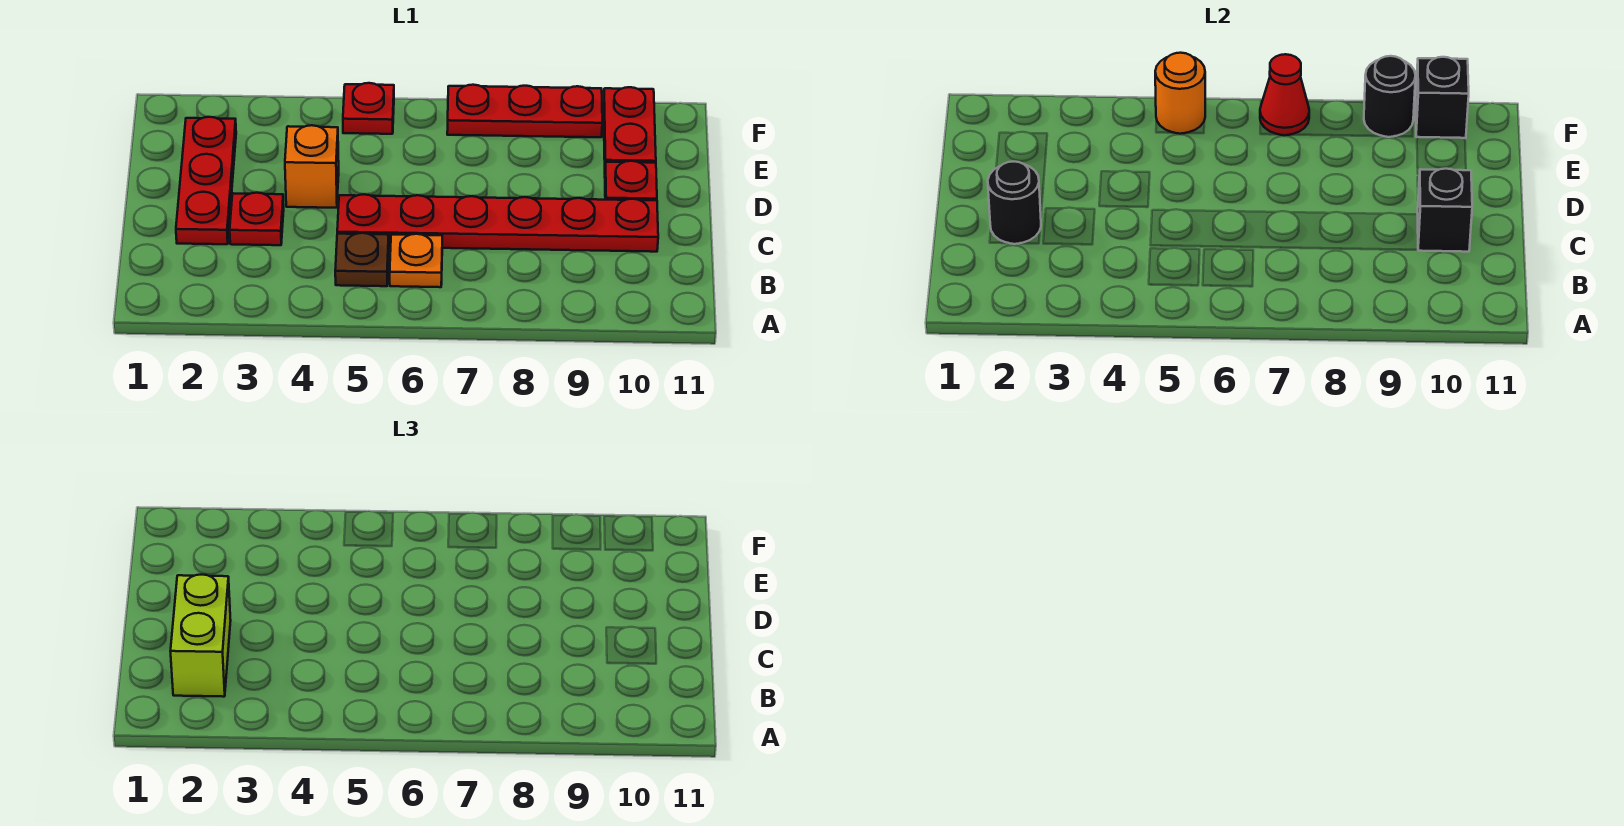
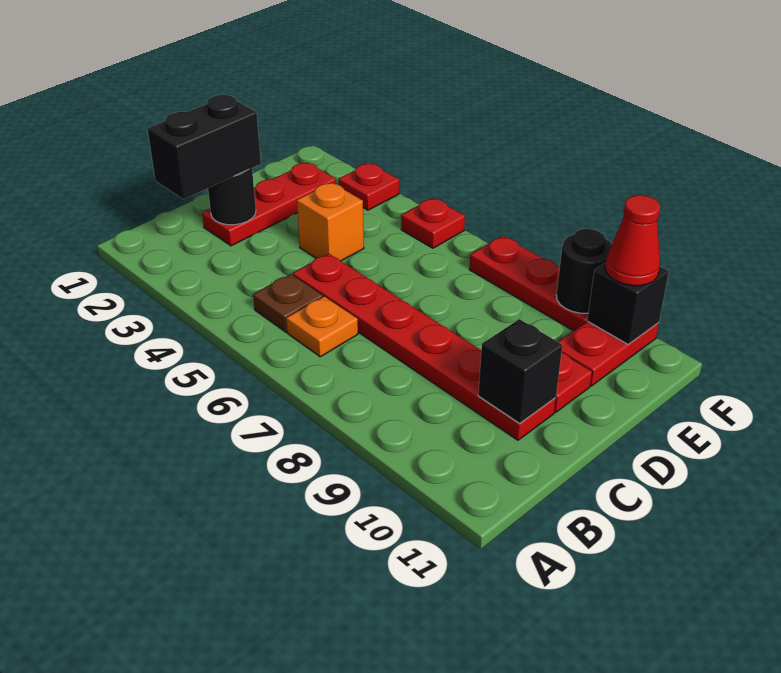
lime 1x2 brick [170,575,231,697] -> black 1x2 brick [147,95,261,199]
red 1x1 plate [230,193,284,245] -> red 1x1 plate moved to [339,163,399,210]
orange 1x1 round brick [1155,53,1205,134] -> none
red 1x1 cone [1260,54,1309,135] -> red 1x1 cone moved to [605,195,660,286]

